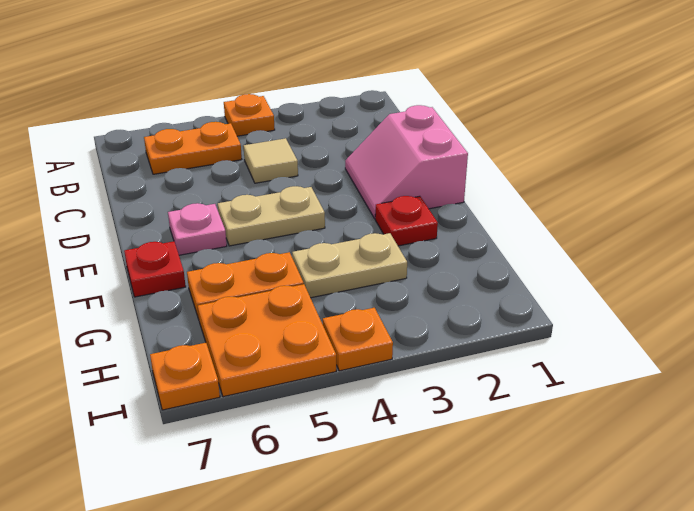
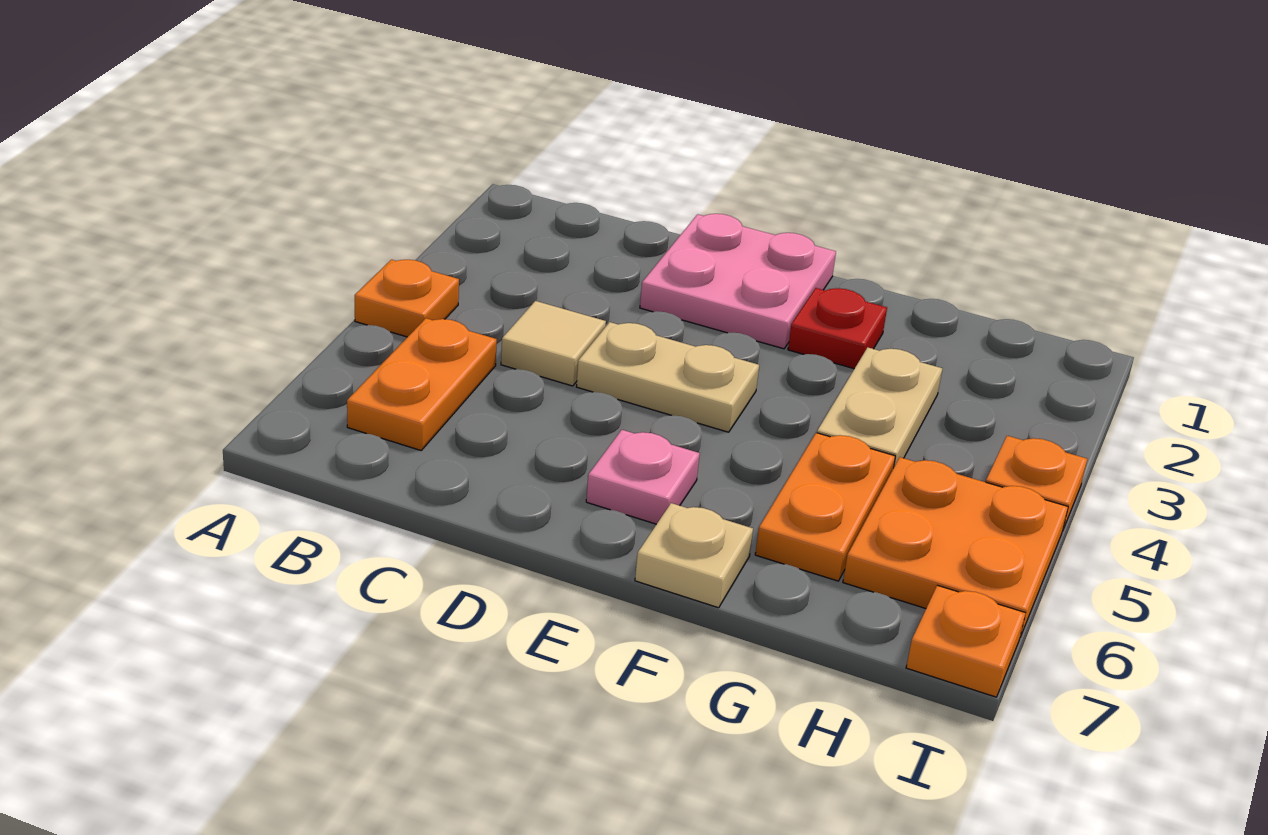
pink 2x2 slope [345,105,468,219] -> pink 2x2 plate [640,214,836,349]
tan 1x2 plate [218,186,325,246] -> tan 1x2 plate turned to [577,322,759,432]
red 1x1 plate [124,241,186,297] -> tan 1x1 plate [635,503,753,608]

